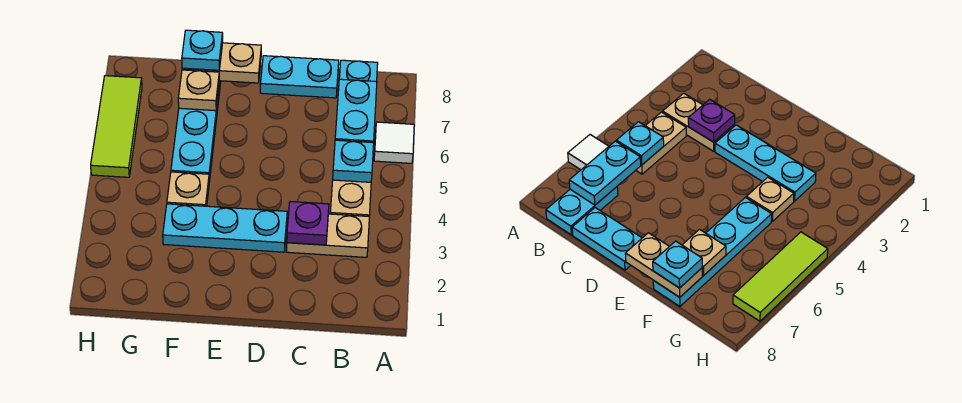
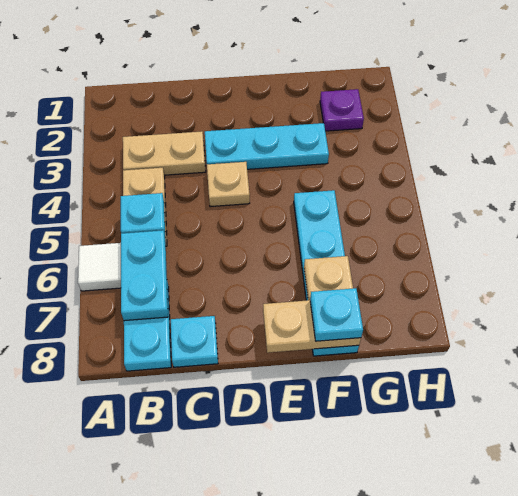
purple 1x1 plate [287,202,329,245] -> purple 1x1 plate moved to [320,89,364,131]
cyan 1x2 plate [260,56,339,98] -> cyan 1x1 plate [171,316,218,367]
tan 1x1 plate [167,172,209,206] -> tan 1x1 plate moved to [207,162,250,207]
lime 1x3 tile [91,76,142,177] -> none

